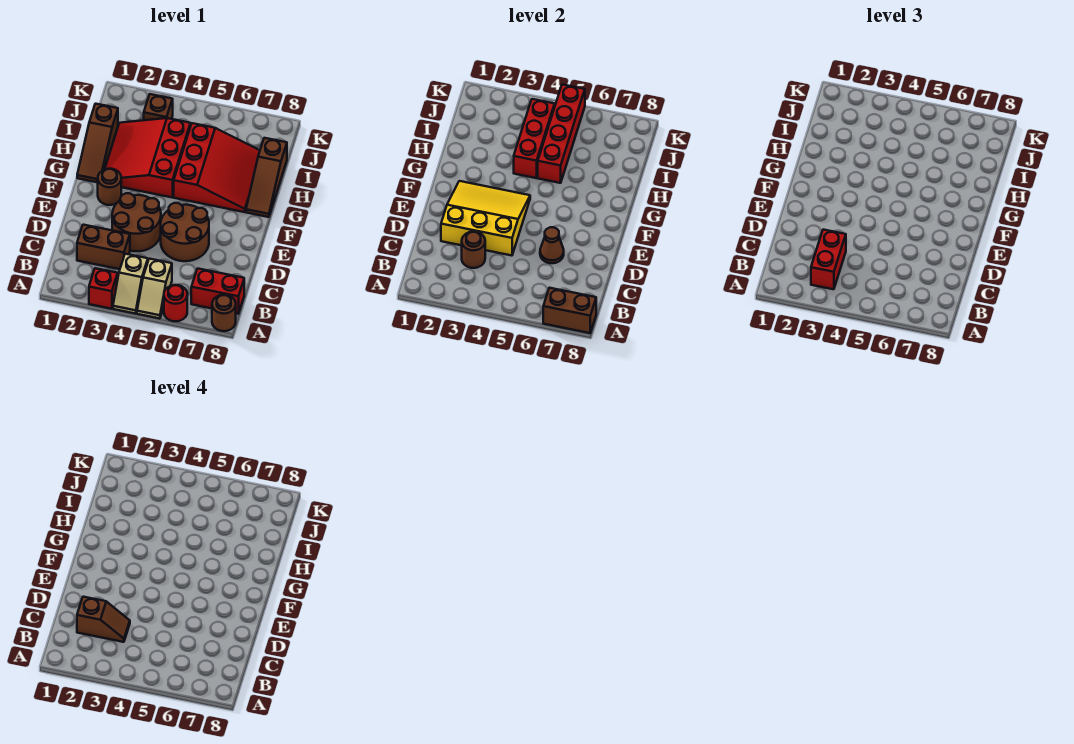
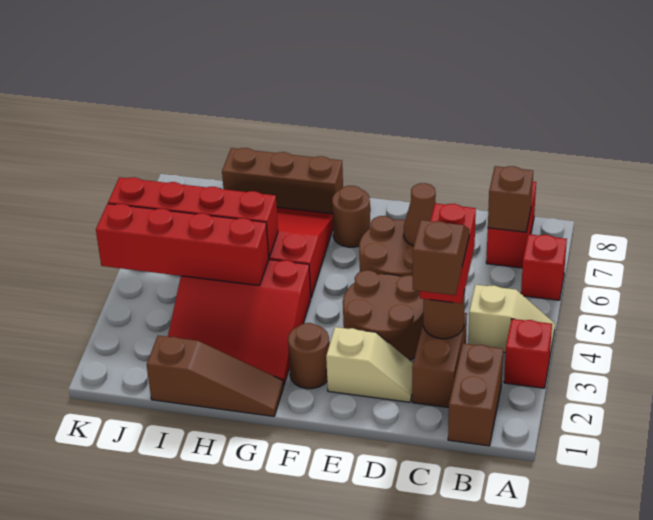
tan 1x2 slope [137,259,172,319] -> tan 1x2 slope moved to [326,327,413,402]
red 1x1 round brick [164,285,187,321] -> red 1x1 brick [521,234,567,300]
brown 1x2 brick [543,288,596,333] -> brown 1x2 brick moved to [448,343,503,446]
brown 1x1 round brick [212,295,236,331] -> brown 1x1 round brick moved to [332,186,370,247]
red 1x2 brick [811,230,846,289] -> red 1x2 brick turned to [420,203,476,303]
yellow 3x3 slope [441,181,530,256] -> none
brown 1x3 slope [246,138,287,217] -> brown 1x3 brick [222,148,343,214]
red 1x3 brick [514,99,555,178] -> red 1x4 brick [96,204,269,286]
brown 1x1 brick [144,94,173,120] -> brown 1x1 brick moved to [488,166,533,232]

